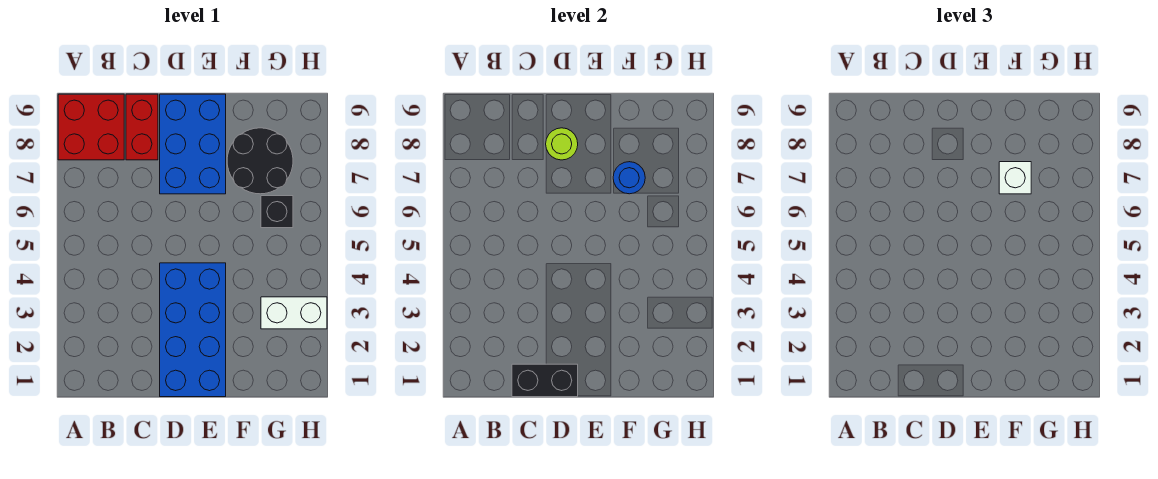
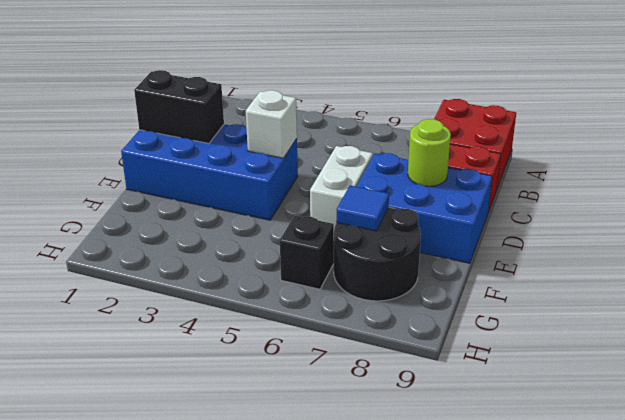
black 1x2 brick [512,364,578,397] -> black 1x2 brick turned to [134,70,224,143]
blue 1x1 round brick [613,162,645,194] -> blue 1x1 tile [336,186,389,231]
white 1x1 brick [999,162,1031,194] -> white 1x1 brick moved to [246,90,297,158]
white 1x2 brick [261,297,327,329] -> white 1x2 brick moved to [310,146,373,228]

